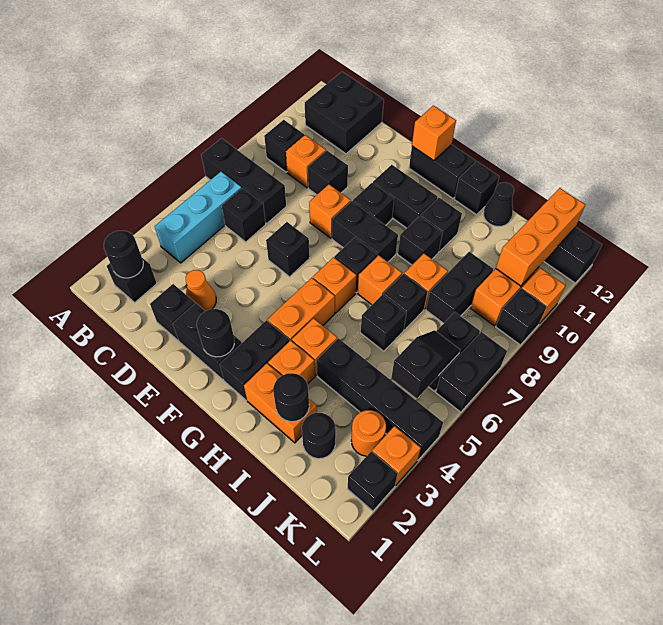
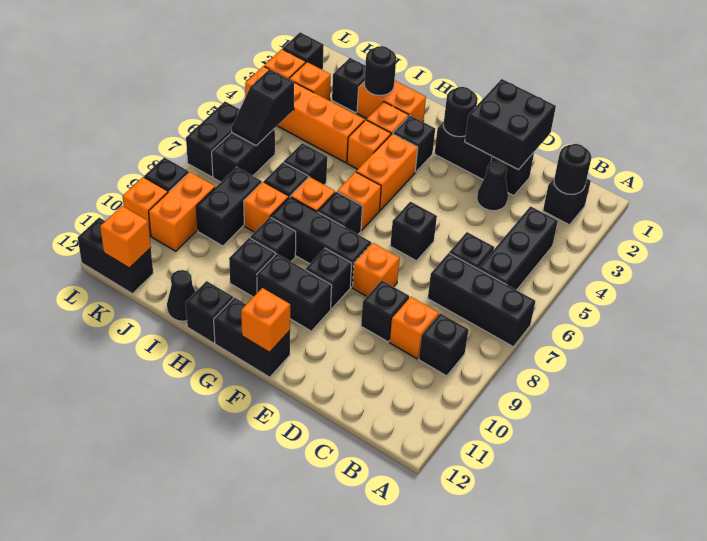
cyan 1x3 brick [155,172,242,263] -> black 1x3 brick [478,206,558,290]
black 2x2 brick [305,72,384,154] -> black 2x2 brick moved to [465,79,556,170]
orange 1x1 cone [186,270,216,311] -> black 1x1 cone [477,161,508,211]
black 1x2 brick [332,201,398,262] -> black 1x3 brick [271,197,371,287]
black 1x2 brick [220,320,289,400] -> black 1x1 brick [393,116,435,172]
black 1x4 brick [317,338,443,460] -> orange 1x4 brick [245,66,364,163]
black 1x1 round brick [302,413,336,459] -> black 1x1 brick [332,58,365,113]
orange 1x1 round brick [351,410,386,456] -> orange 1x1 brick [289,62,331,101]
orange 1x3 brick [496,188,585,286] -> orange 1x1 brick [100,206,151,268]

